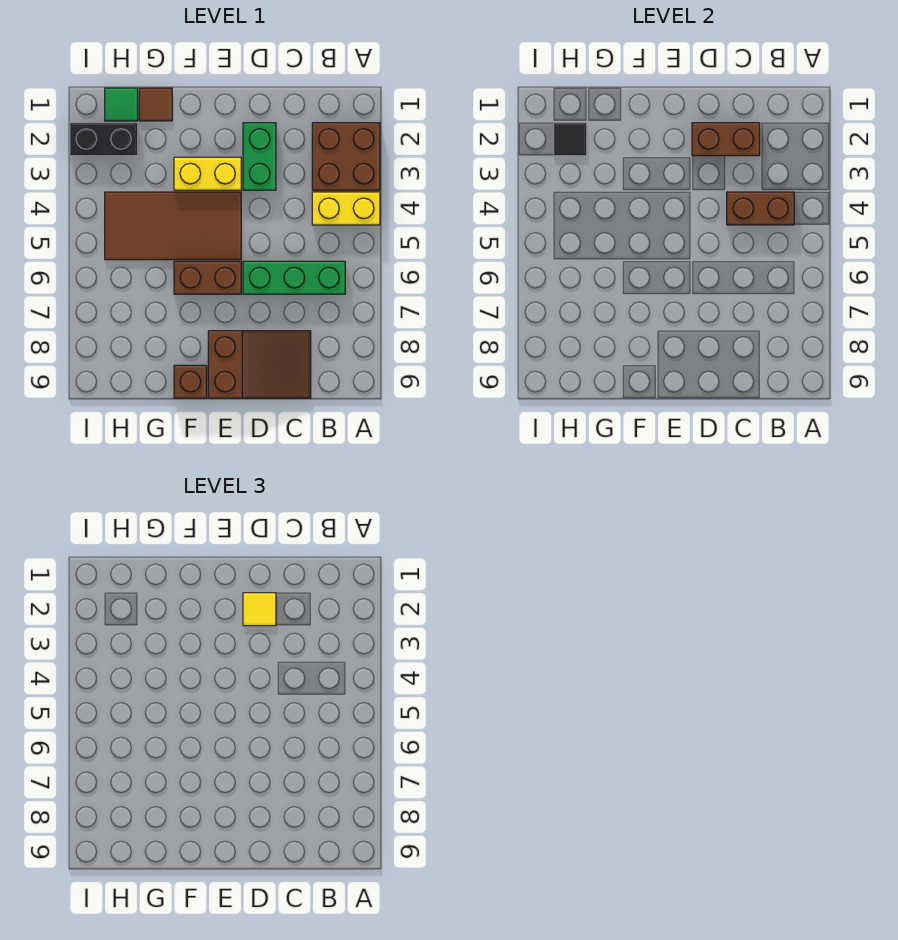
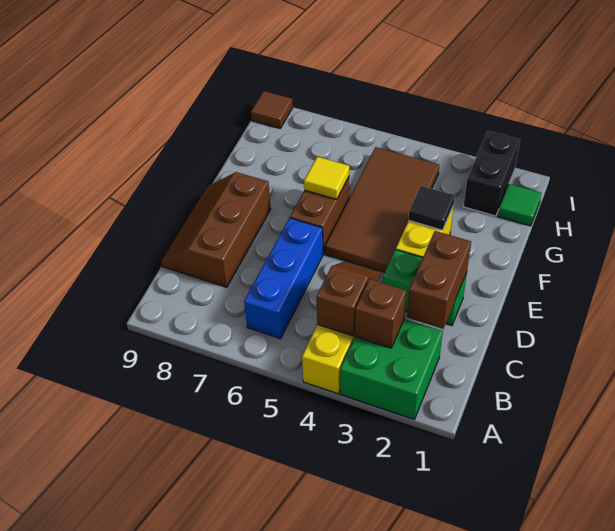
brown 2x2 brick [312,123,380,190] -> green 2x2 brick [340,319,443,419]
brown 1x2 brick [727,192,794,225] -> brown 1x2 slope [316,261,381,336]
green 1x3 brick [243,261,345,294] -> blue 1x3 brick [244,218,323,339]
brown 2x3 slope [208,331,311,398] -> brown 2x3 slope turned to [161,172,271,287]
yellow 1x1 tile [243,593,276,626] -> yellow 1x1 tile moved to [304,157,349,199]
brown 1x1 brick [174,365,207,398] -> brown 1x1 brick moved to [355,279,407,348]
brown 1x1 tile [139,88,172,121] -> brown 1x1 tile moved to [251,91,293,128]
black 1x1 tile [554,123,587,156] -> black 1x1 tile moved to [409,186,455,230]

